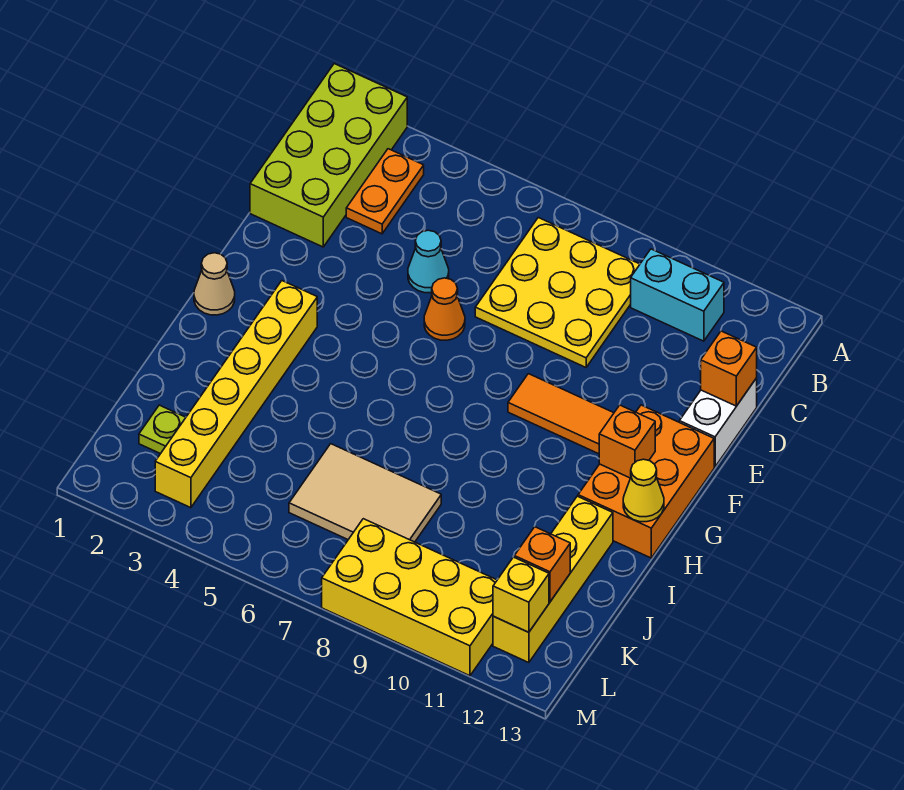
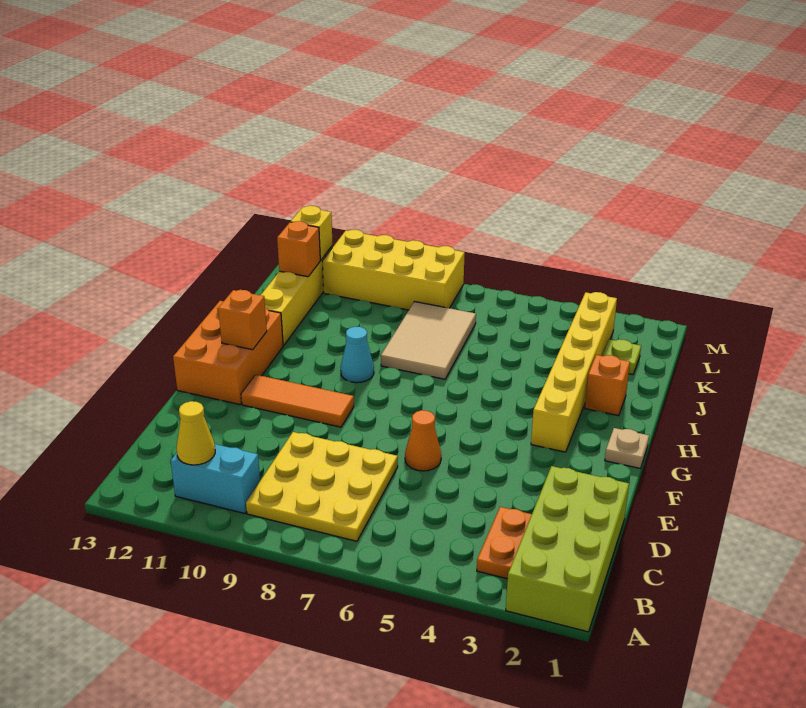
cyan 1x1 cone [408,230,449,293] -> cyan 1x1 cone moved to [341,327,374,383]
white 1x2 brick [679,378,757,467] -> none
orange 1x1 brick [701,331,757,406] -> orange 1x1 brick moved to [585,355,630,416]
tan 1x1 cone [194,253,235,315] -> tan 1x1 plate [605,428,649,468]
yellow 1x1 cone [623,459,664,522] -> yellow 1x1 cone moved to [177,401,215,465]
tan 2x3 tile [289,444,441,542] -> tan 2x3 tile turned to [381,302,476,379]

